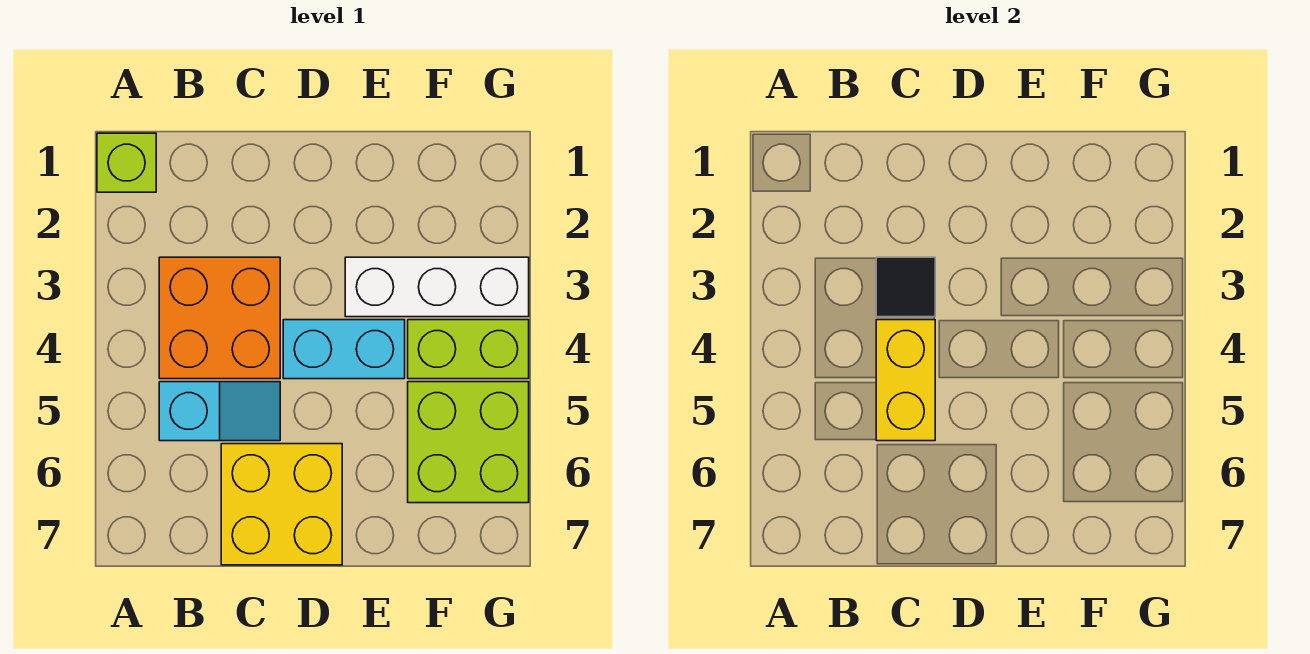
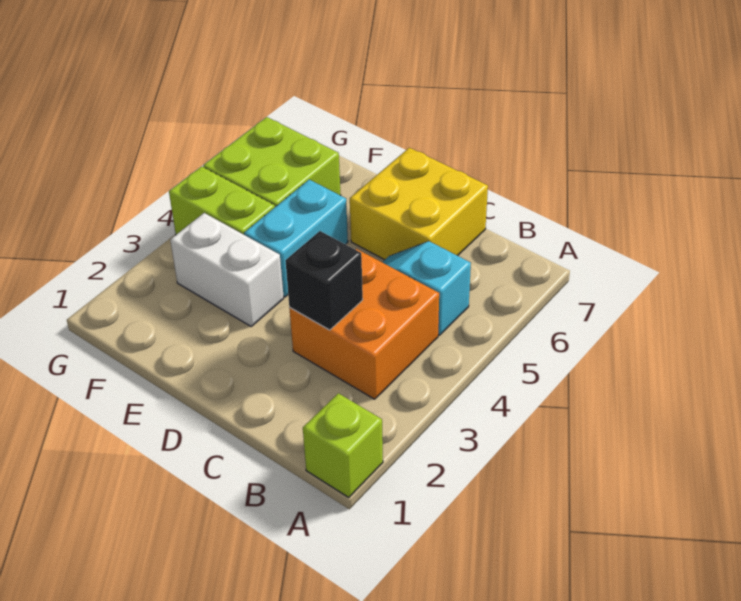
black 1x1 tile [876,257,935,317] -> black 1x1 brick [285,231,363,330]
yellow 1x2 brick [876,320,935,441] -> none
cyan 1x2 brick [283,320,405,379] -> cyan 1x2 brick turned to [244,180,348,297]
white 1x3 brick [345,257,529,317] -> white 1x2 brick [170,213,284,326]

